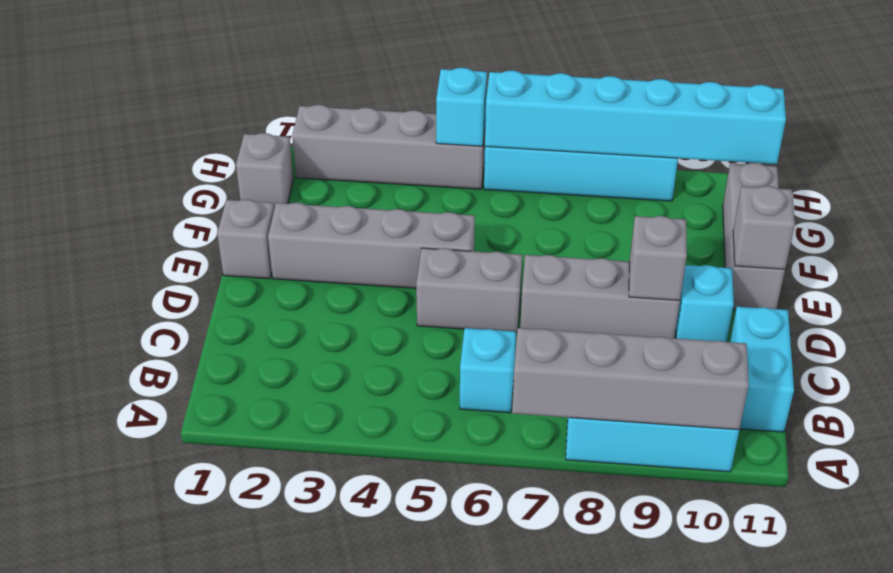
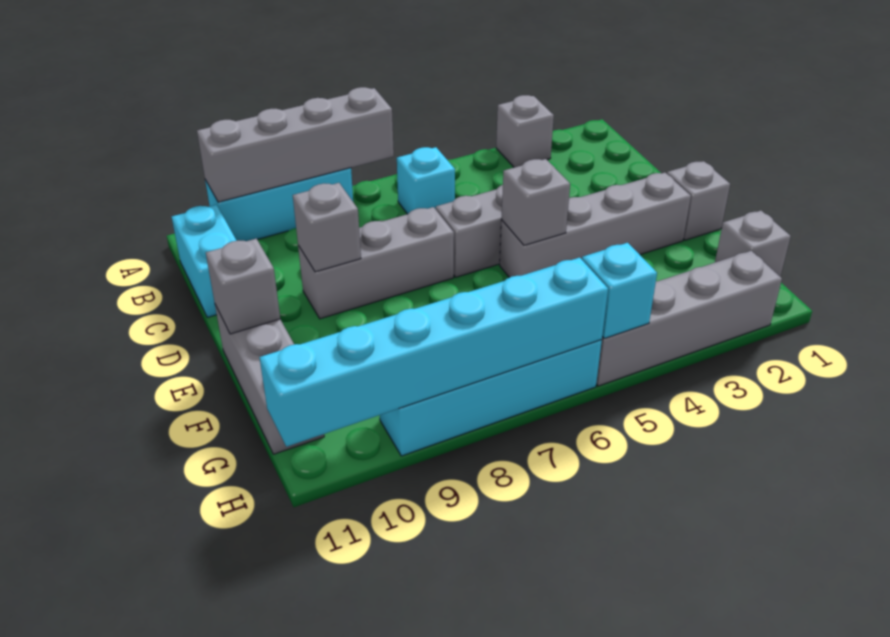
none -> grey 1x1 brick [496,95,554,167]
cyan 1x1 brick [676,265,734,342] -> none
none -> grey 1x1 brick [501,159,570,245]

